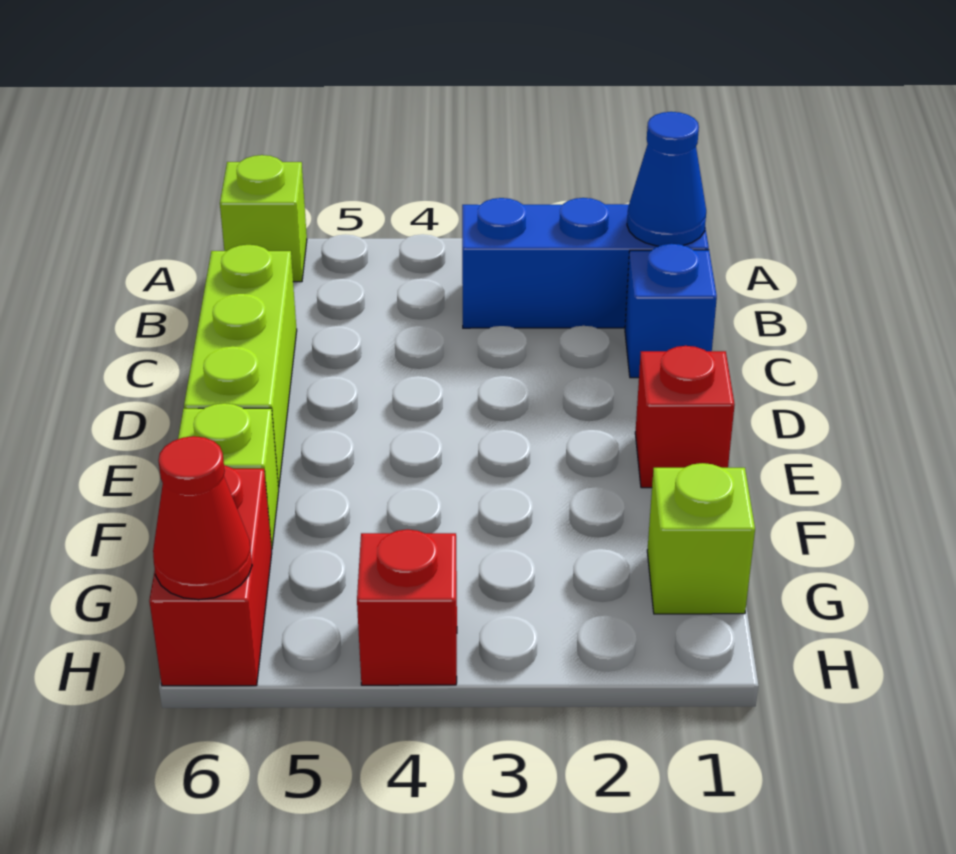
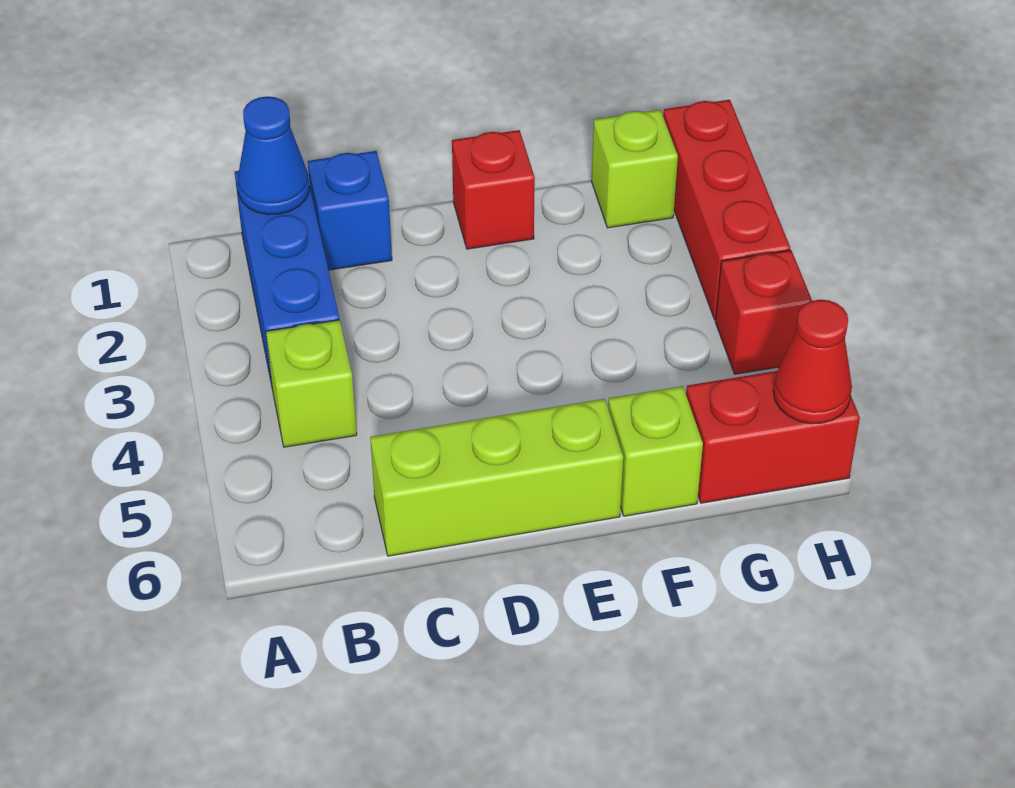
lime 1x1 brick [220,155,307,282] -> lime 1x1 brick moved to [266,320,357,447]
none -> red 1x3 brick [663,100,790,320]

